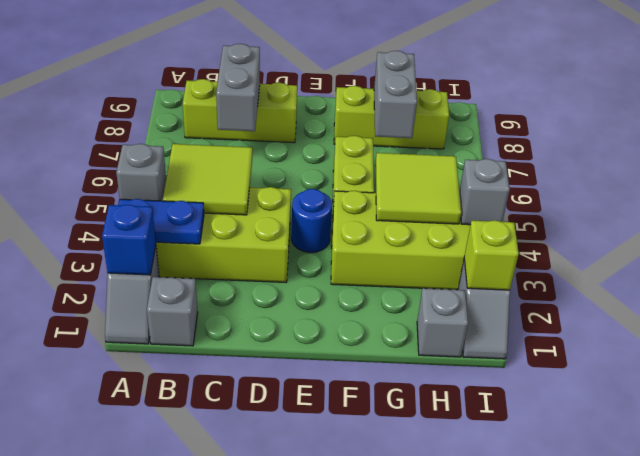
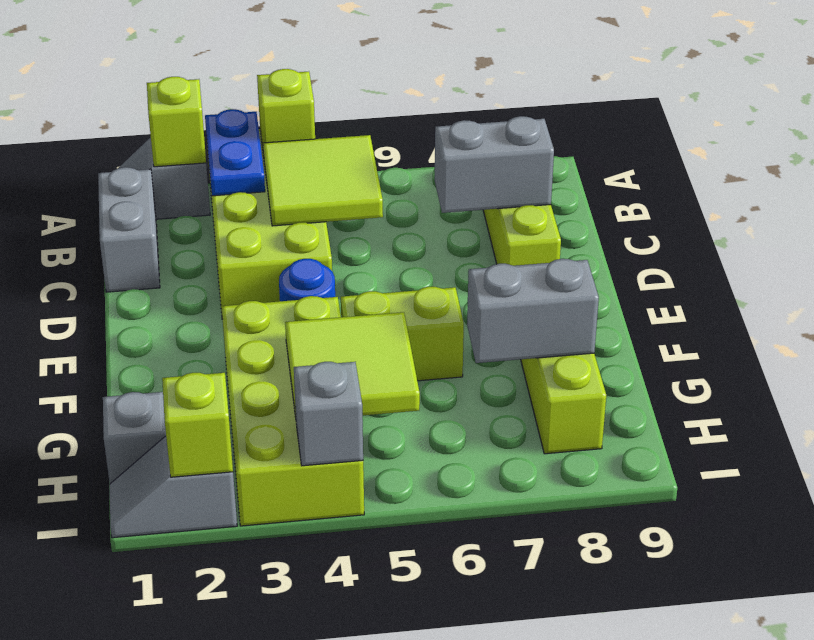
blue 1x1 brick [102,205,156,275] -> lime 1x1 brick [147,77,206,167]
grey 1x1 brick [116,144,166,201] -> lime 1x1 brick [257,69,315,156]
grey 1x1 brick [147,277,198,346] -> grey 1x2 brick [98,167,160,292]

